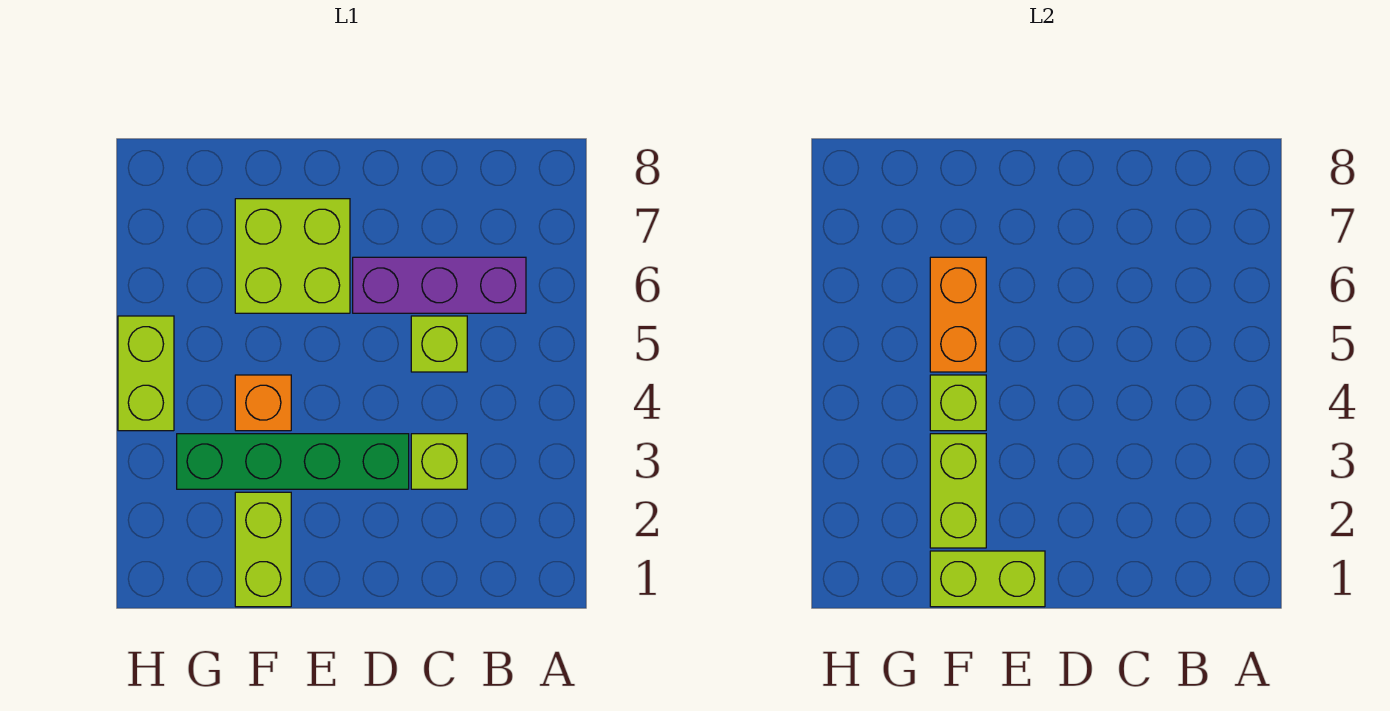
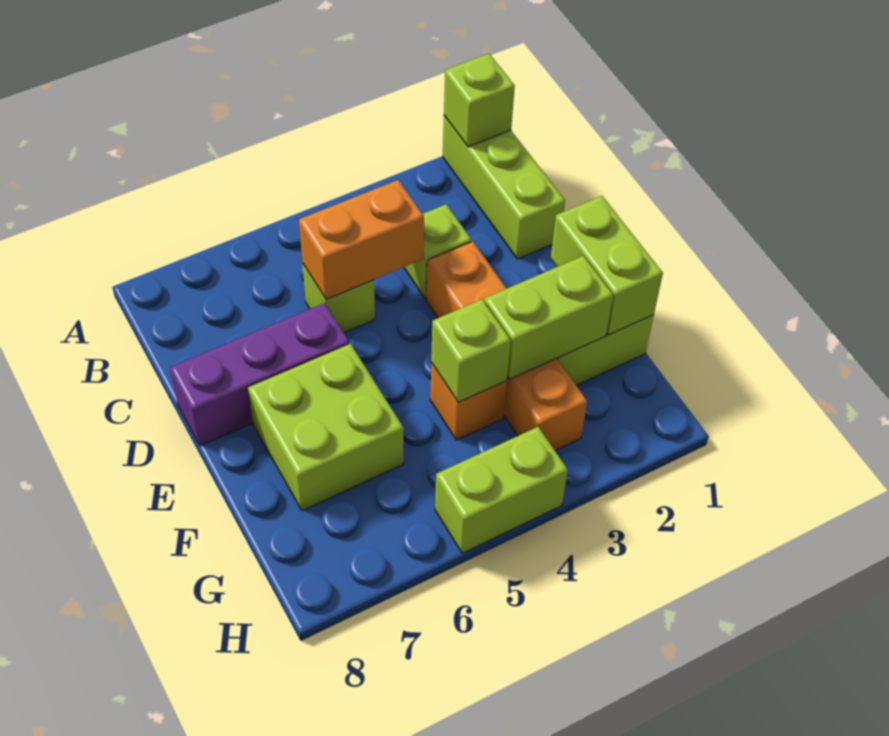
none -> lime 1x3 brick [443,116,565,259]
none -> lime 1x1 brick [444,54,515,147]
purple 1x3 brick [353,257,526,313] -> purple 1x3 brick turned to [170,303,349,446]
green 1x4 brick [177,434,409,489] -> orange 1x4 brick [426,241,587,450]
orange 1x2 brick [930,257,986,372] -> orange 1x2 brick moved to [299,180,424,300]

